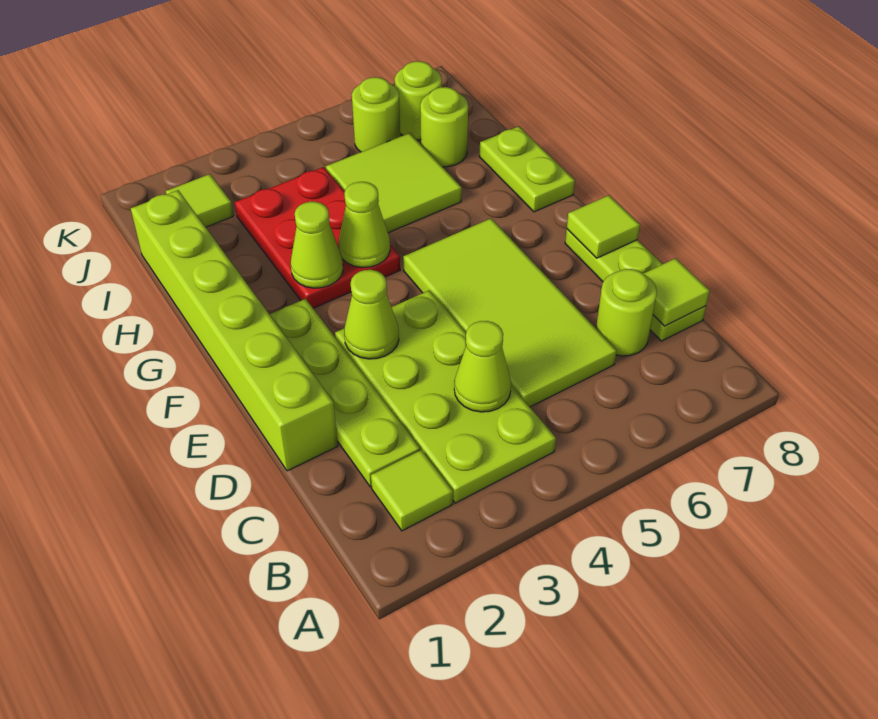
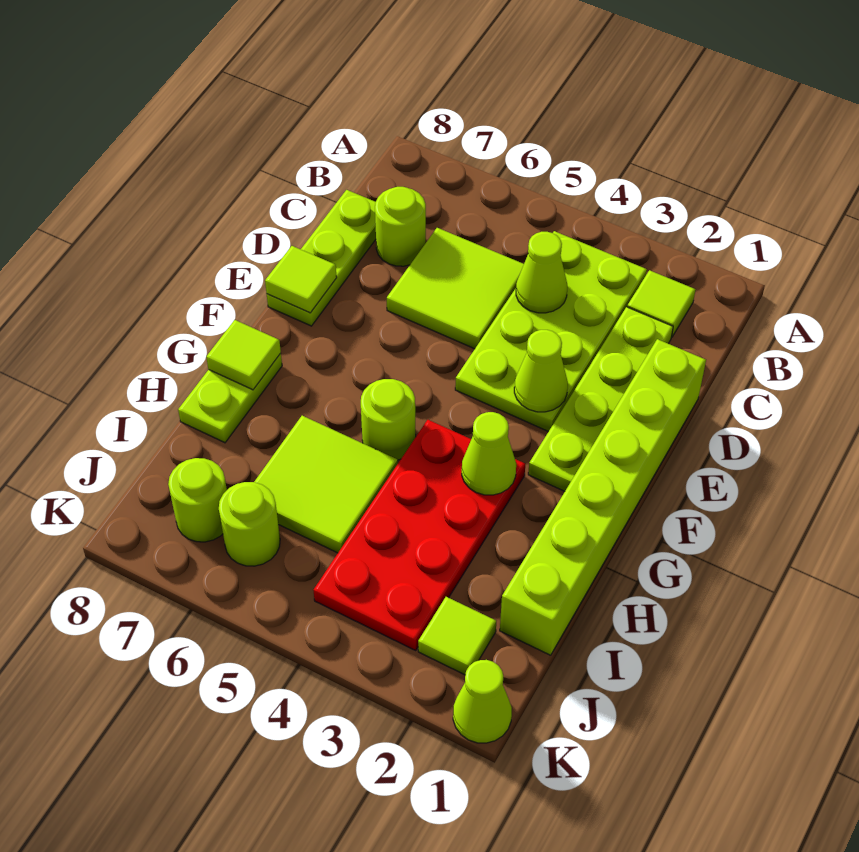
lime 2x4 tile [403,219,617,407] -> lime 2x2 tile [387,228,524,349]
lime 1x1 tile [643,258,710,326] -> lime 1x1 tile moved to [206,320,281,390]
red 2x3 plate [235,167,400,308] -> red 2x4 plate [313,420,525,650]
lime 1x1 cone [339,182,390,267] -> lime 1x1 cone moved to [453,660,512,743]
lime 1x1 round brick [420,87,468,167] -> lime 1x1 round brick moved to [361,379,416,460]

